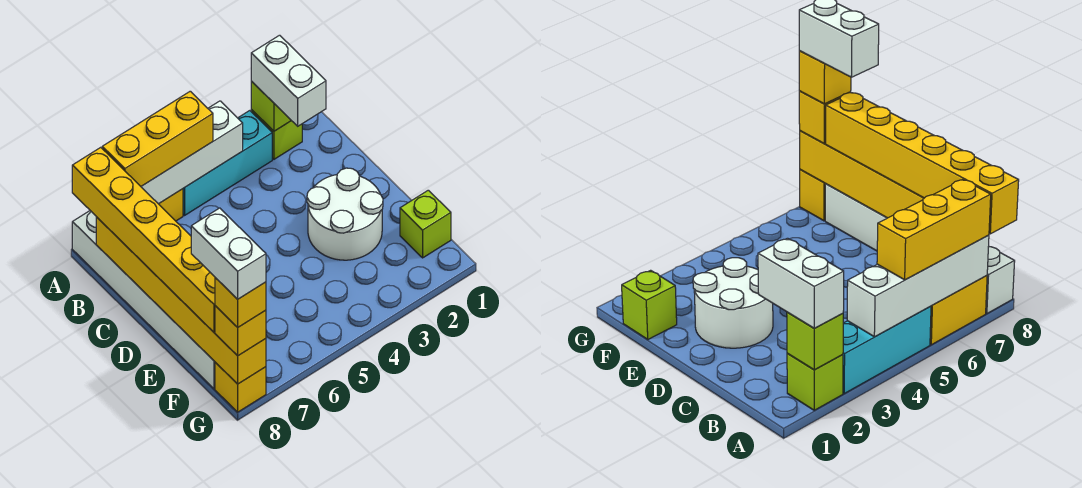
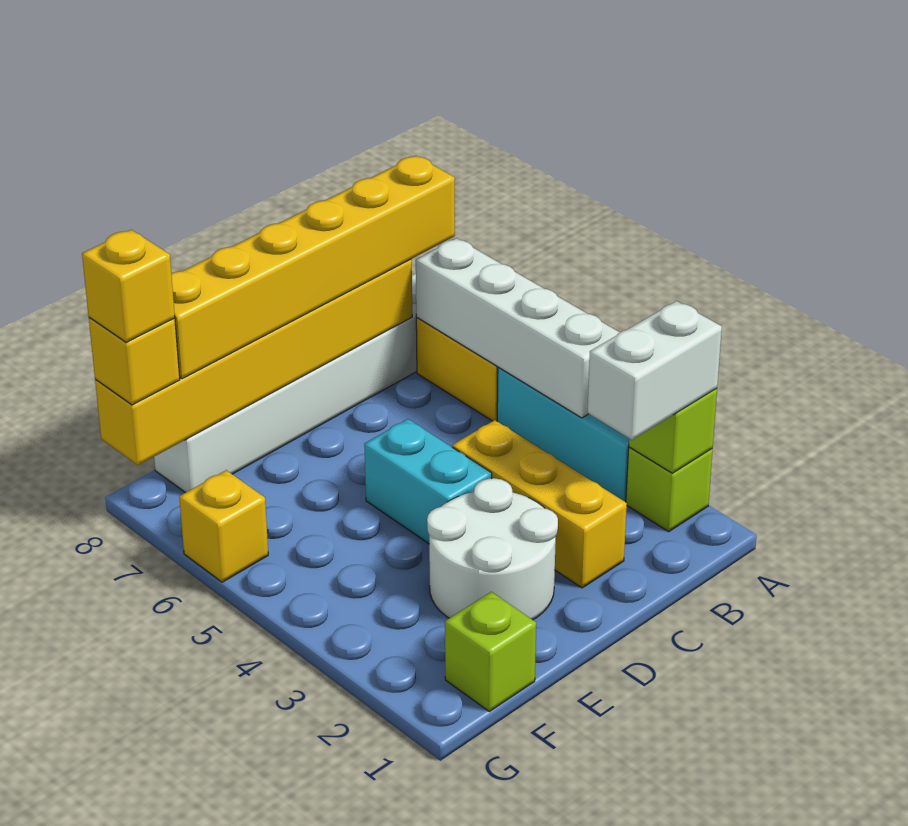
yellow 1x3 brick [102,91,213,186] -> yellow 1x3 brick moved to [452,420,627,588]
none -> cyan 1x2 brick [364,419,492,544]
white 1x2 brick [191,208,266,299] -> none
yellow 1x1 brick [215,362,266,412] -> yellow 1x1 brick moved to [179,470,268,582]

